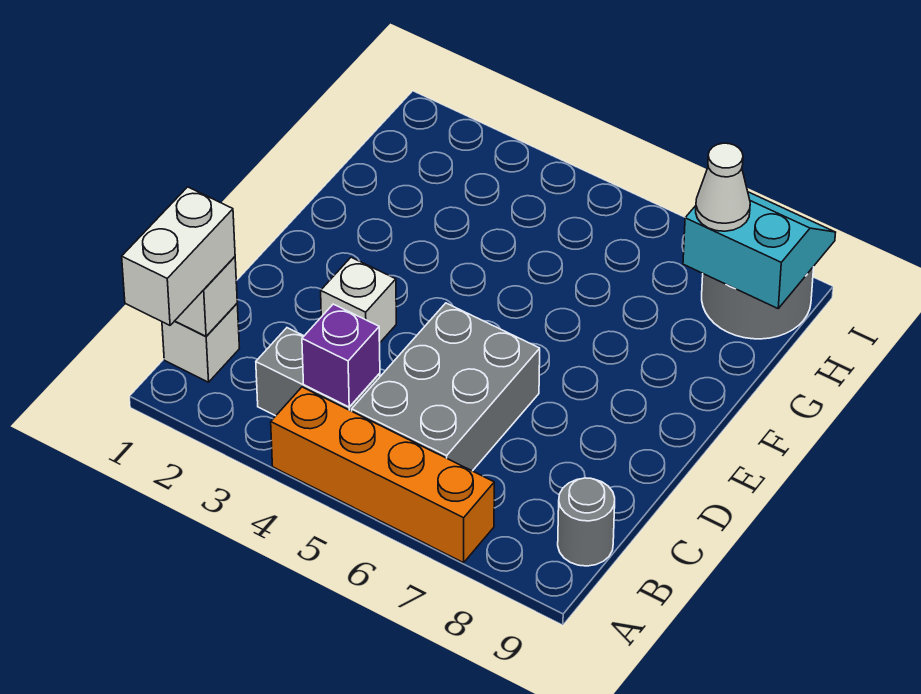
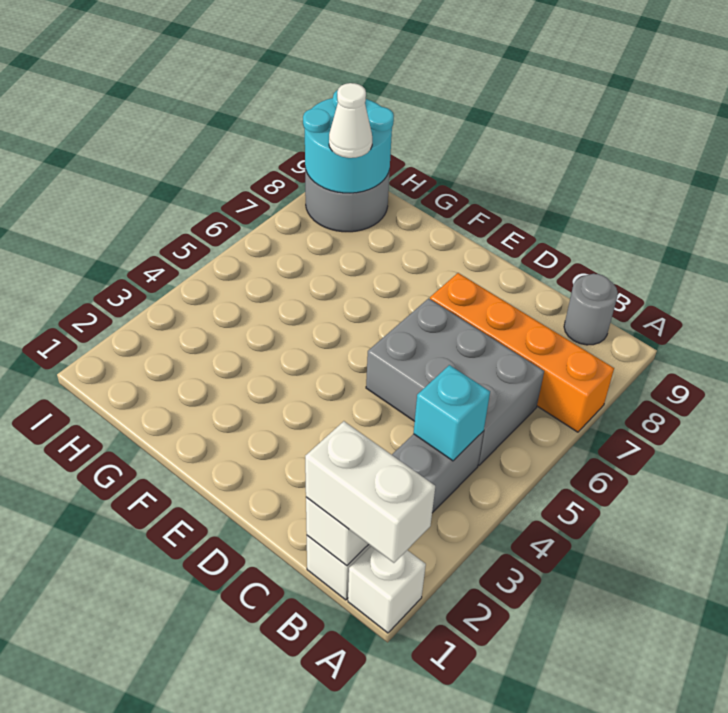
orange 1x4 brick [271,387,494,563] -> orange 1x4 brick turned to [430,273,614,432]
purple 1x1 brick [302,304,380,407] -> cyan 1x1 brick [414,365,490,461]
white 1x1 brick [321,257,396,342] -> white 1x1 brick moved to [348,546,426,633]
cyan 2x2 slope [683,192,836,308] -> cyan 2x2 round brick [303,90,394,193]

